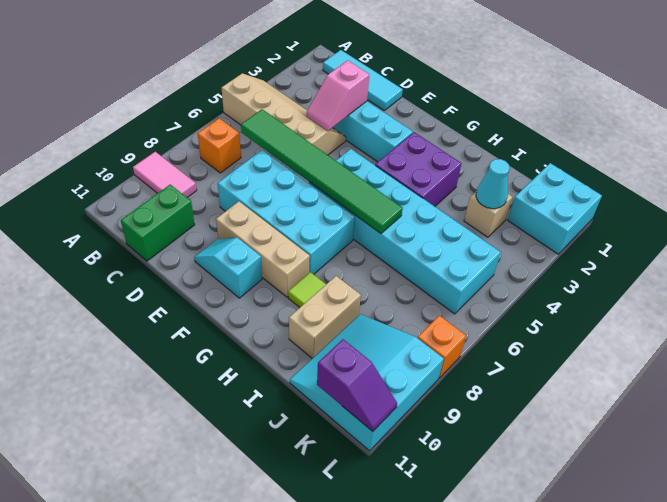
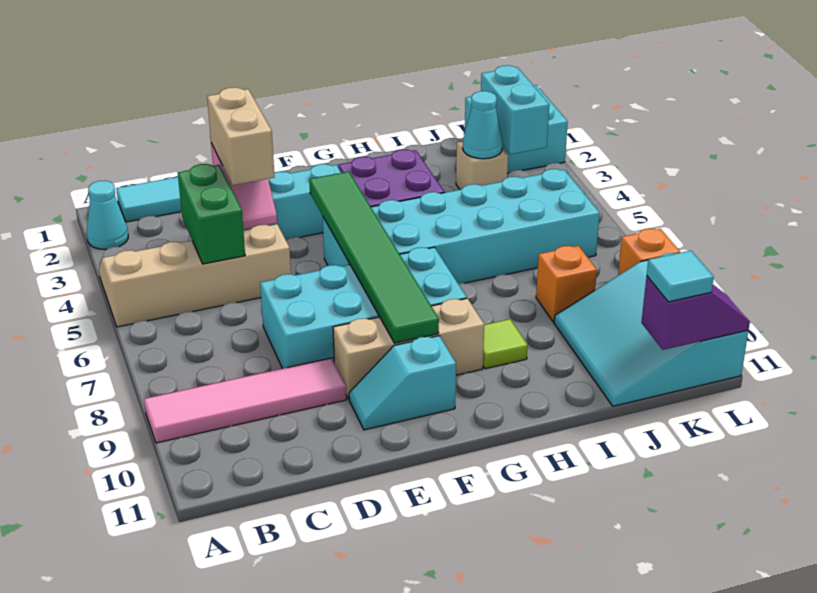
none -> cyan 1x1 cone [87,181,128,250]
pink 1x2 tile [133,152,197,197] -> pink 1x4 tile [144,358,346,443]
orange 1x1 brick [198,118,241,173] -> orange 1x1 brick moved to [536,246,597,322]
green 1x6 tile [241,109,403,233] -> green 1x6 tile turned to [309,172,439,343]
green 1x2 brick [121,185,195,261] -> green 1x2 brick moved to [178,164,245,264]
tan 1x2 brick [289,276,361,358] -> tan 1x2 brick moved to [207,87,274,185]
none -> cyan 1x2 brick [481,65,549,154]
none -> cyan 1x1 tile [647,251,714,302]

